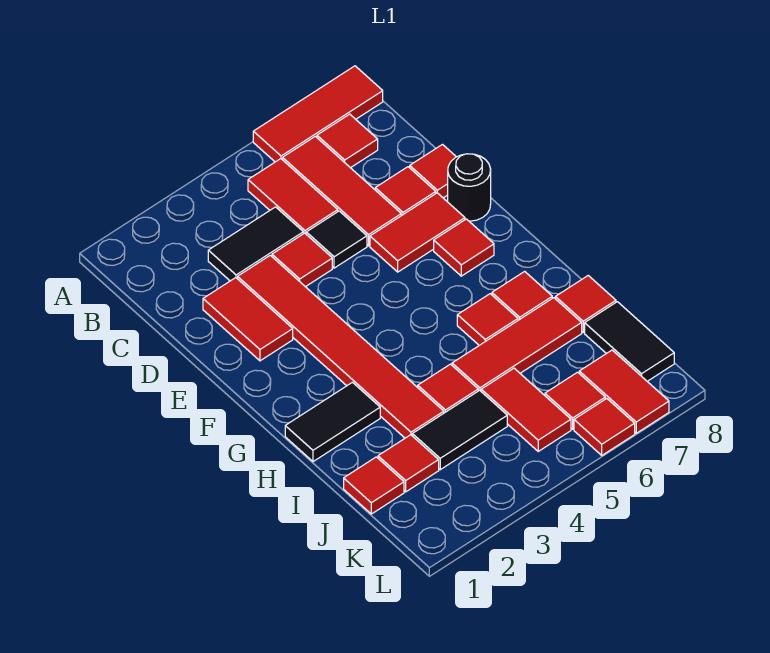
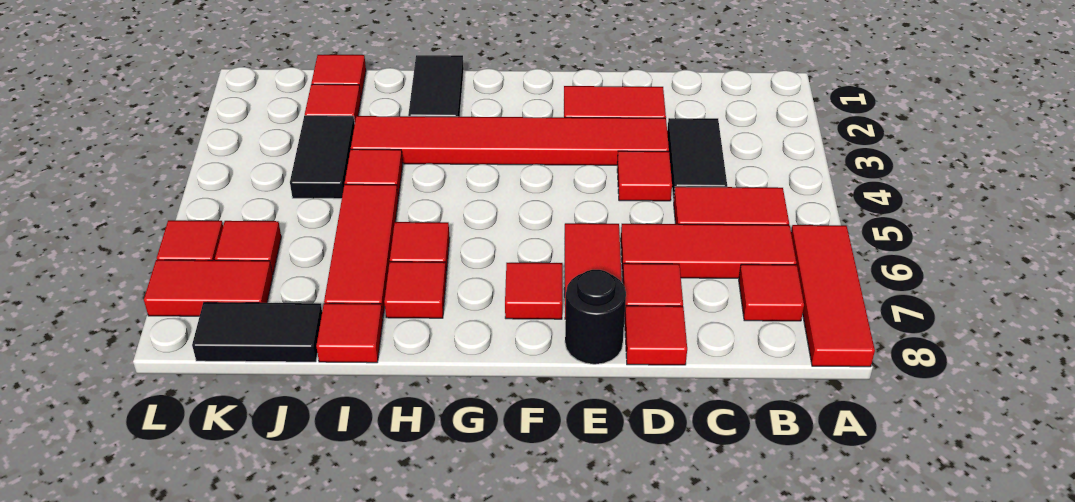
black 1x1 tile [306,211,367,268] -> none
red 1x2 tile [481,368,571,451] -> none

